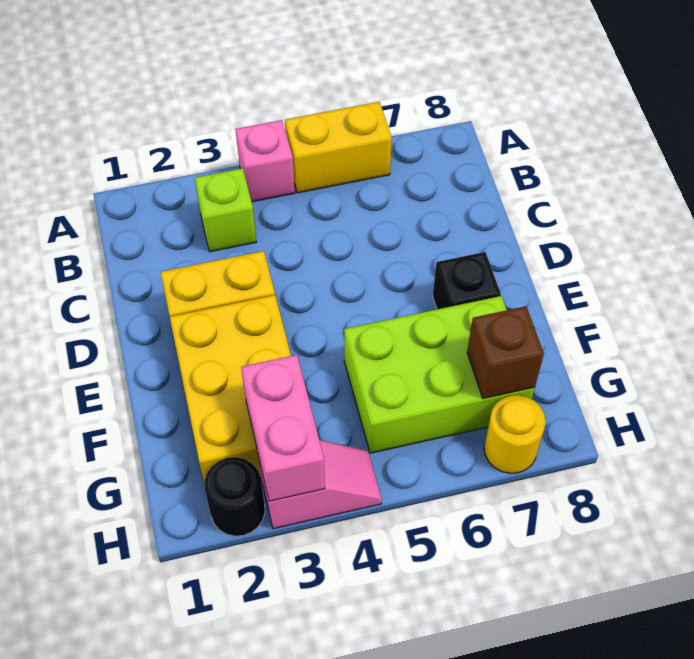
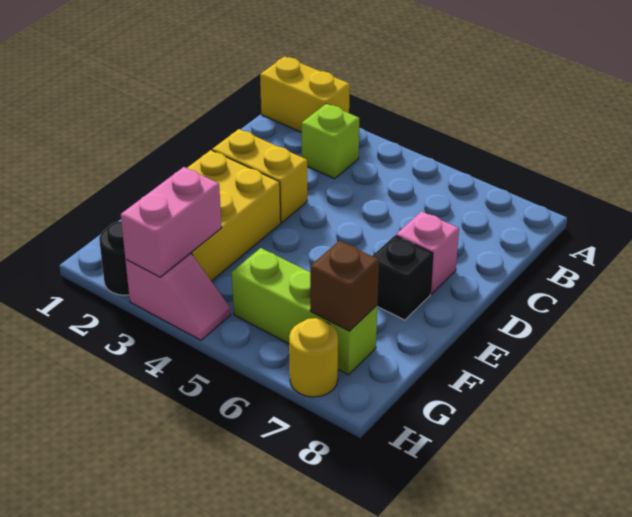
pink 1x1 brick [235,120,295,202] -> pink 1x1 brick moved to [396,211,459,294]
yellow 1x2 brick [285,102,392,193] -> yellow 1x2 brick moved to [260,57,350,132]
lime 2x3 brick [344,296,535,453] -> lime 1x3 brick [232,248,377,375]

